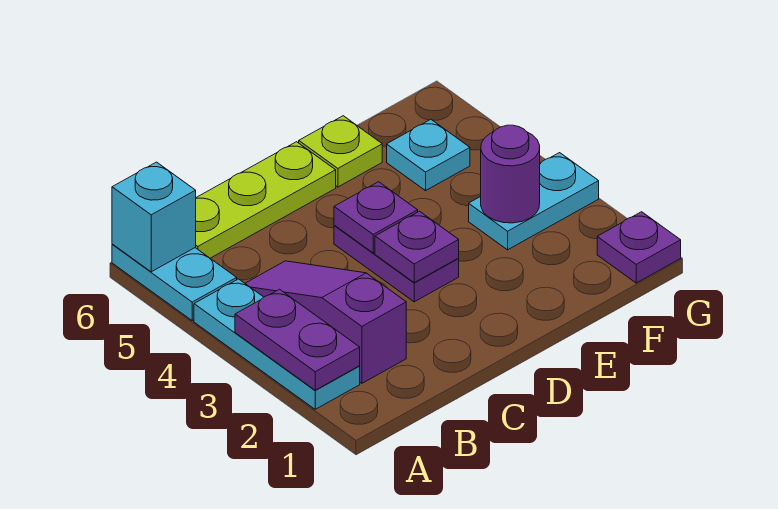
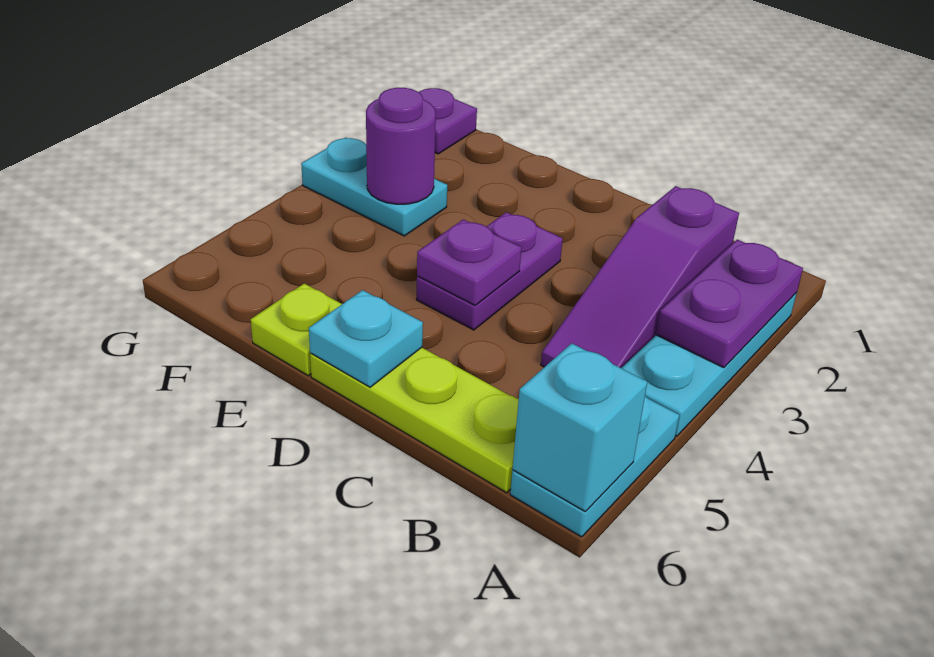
purple 1x1 plate [375,211,459,282] -> none
cyan 1x1 plate [387,119,470,191] -> cyan 1x1 plate moved to [309,290,423,387]

